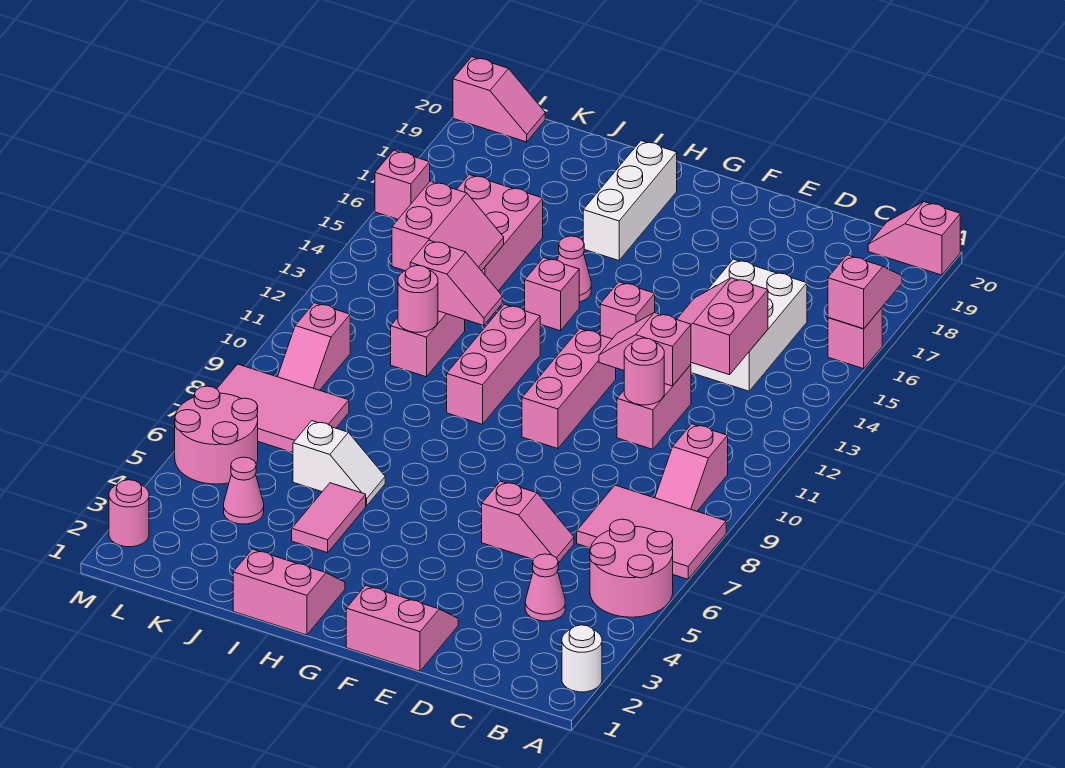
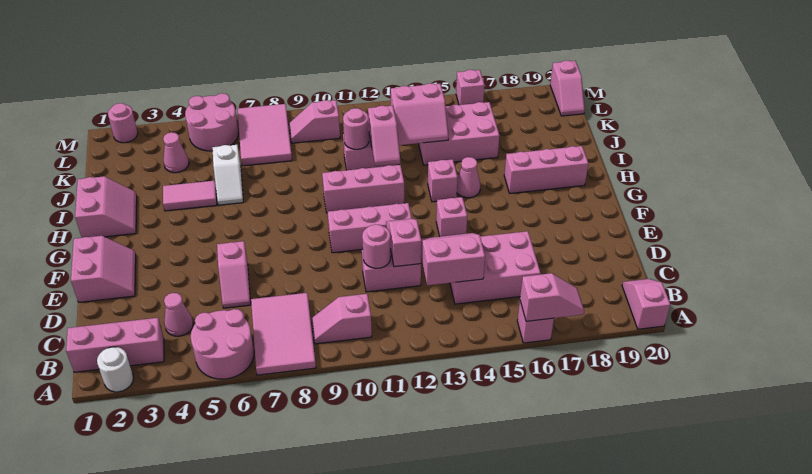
none -> pink 1x3 brick [66,318,164,372]
white 2x3 brick [691,259,807,391] -> pink 2x3 brick [450,231,540,304]
white 1x3 brick [583,141,677,261] -> pink 1x3 brick [504,146,588,193]

